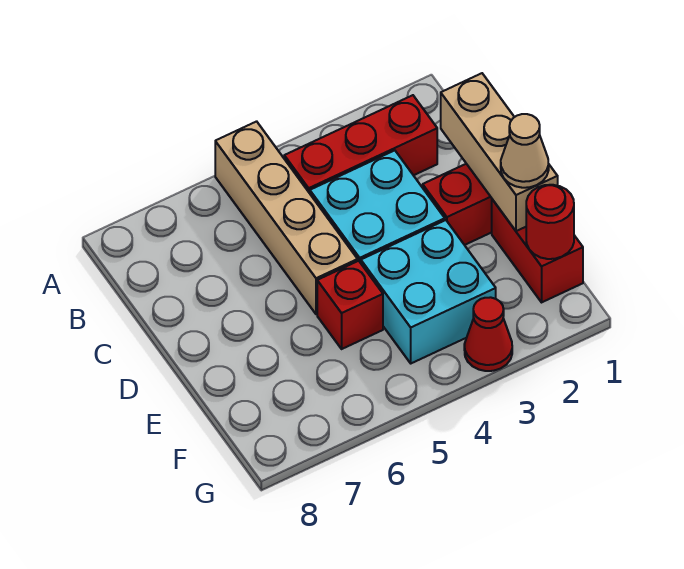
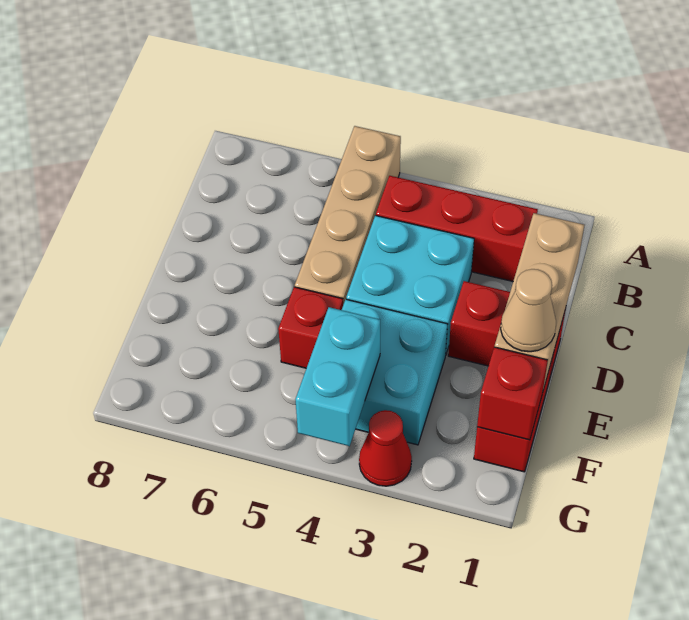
red 1x1 round brick [526,185,574,259] -> red 1x1 brick [477,347,548,440]
none -> cyan 1x2 brick [295,307,380,446]

